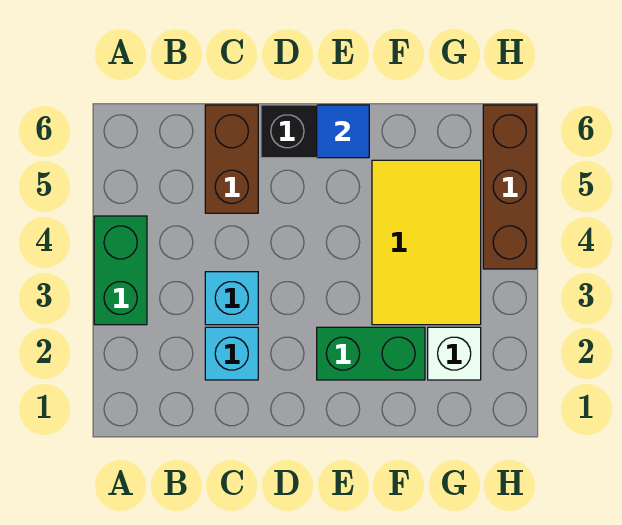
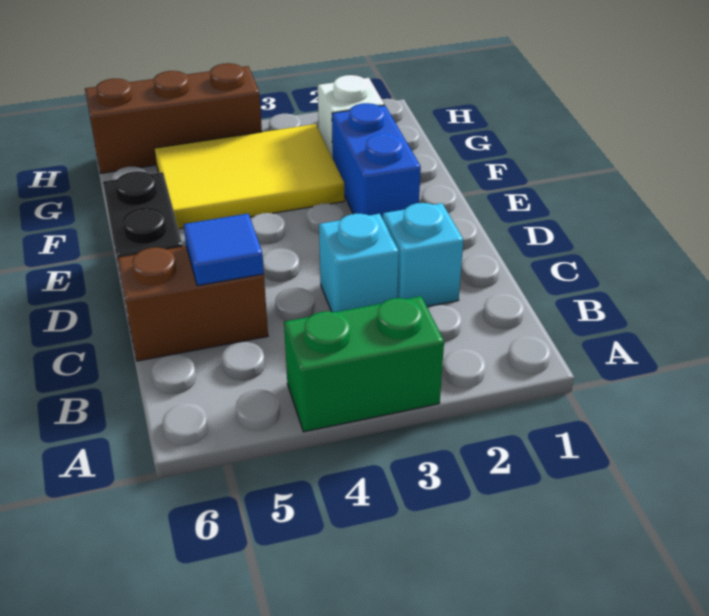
green 1x2 brick [317,327,425,380] -> blue 1x2 brick [332,103,421,219]
blue 1x1 tile [317,105,369,158] -> blue 1x1 tile moved to [184,214,264,286]

